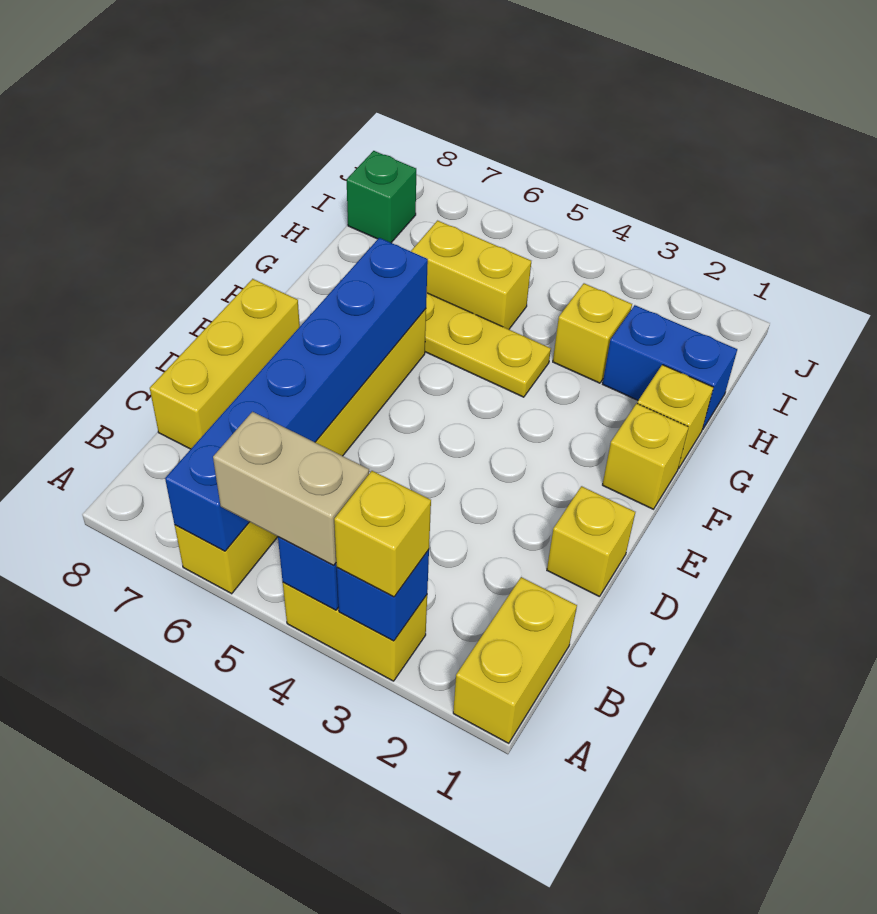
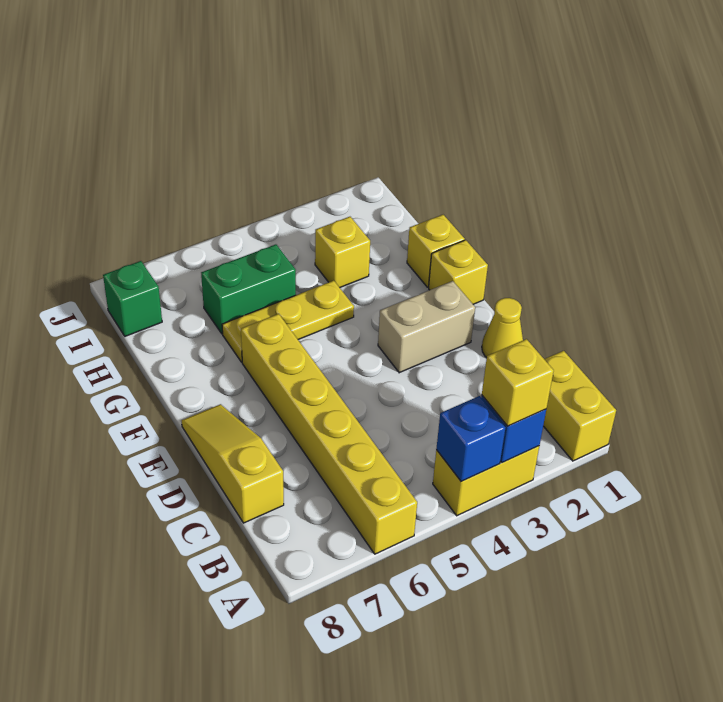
tan 1x2 brick [213,412,369,565] -> tan 1x2 brick moved to [378,281,475,373]
blue 1x6 brick [165,238,428,551] -> none
yellow 1x3 brick [150,279,300,449] -> yellow 1x3 slope [182,404,284,523]
yellow 1x1 brick [547,486,635,597] -> yellow 1x1 cone [482,298,523,358]
blue 1x2 brick [603,305,737,430] -> none
yellow 1x2 brick [411,221,531,329] -> green 1x2 brick [201,244,296,334]

